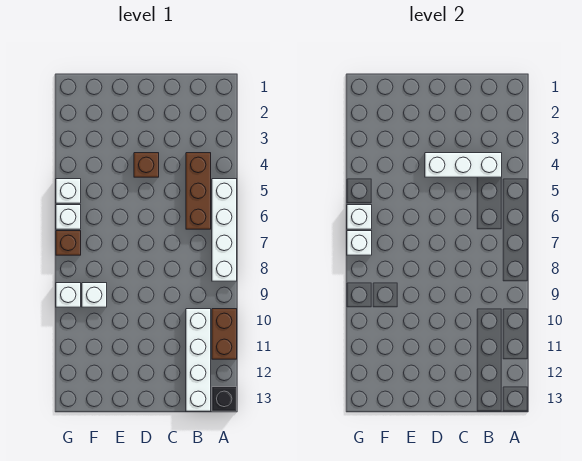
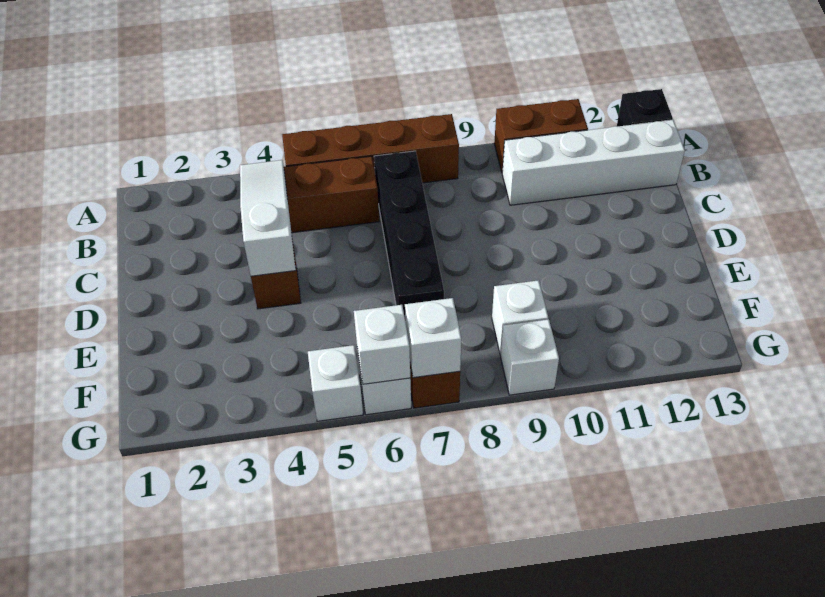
white 1x4 brick [212,179,237,281] -> brown 1x4 brick [282,114,459,183]
white 1x3 brick [425,153,502,177] -> white 1x3 slope [240,160,296,276]
none -> black 1x4 brick [374,151,444,317]

